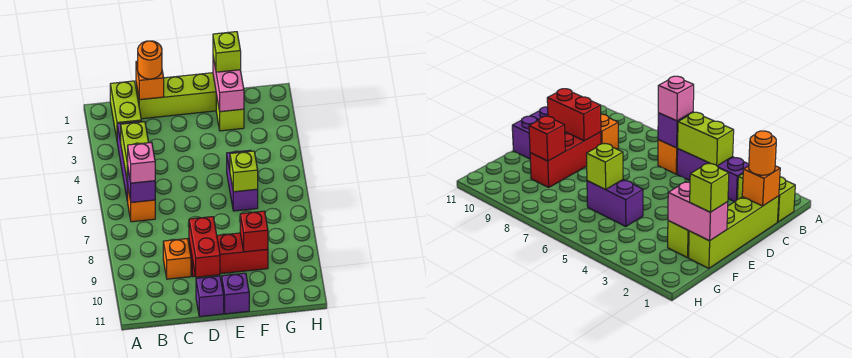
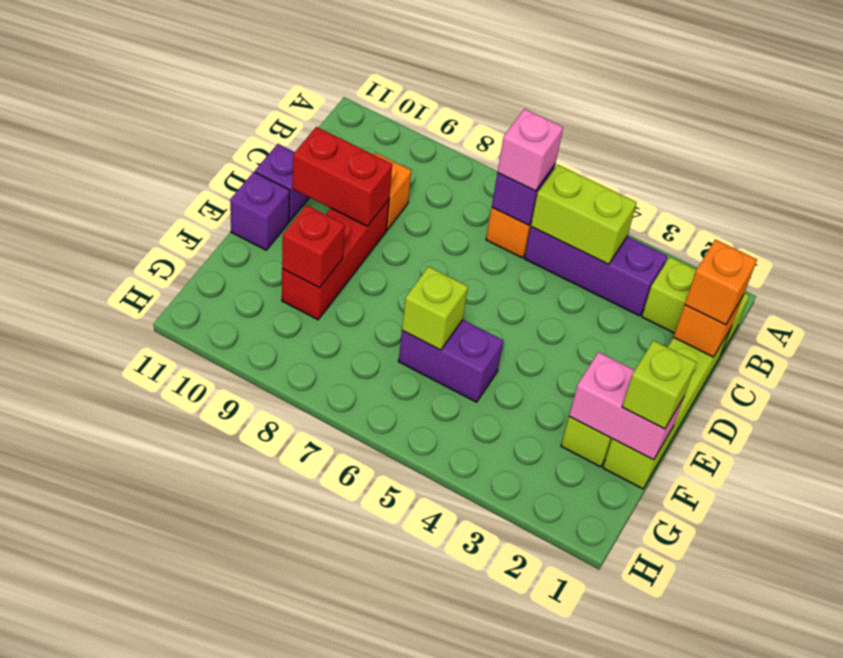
orange 1x1 round brick [138,41,162,79] -> orange 1x1 brick [685,240,757,325]

